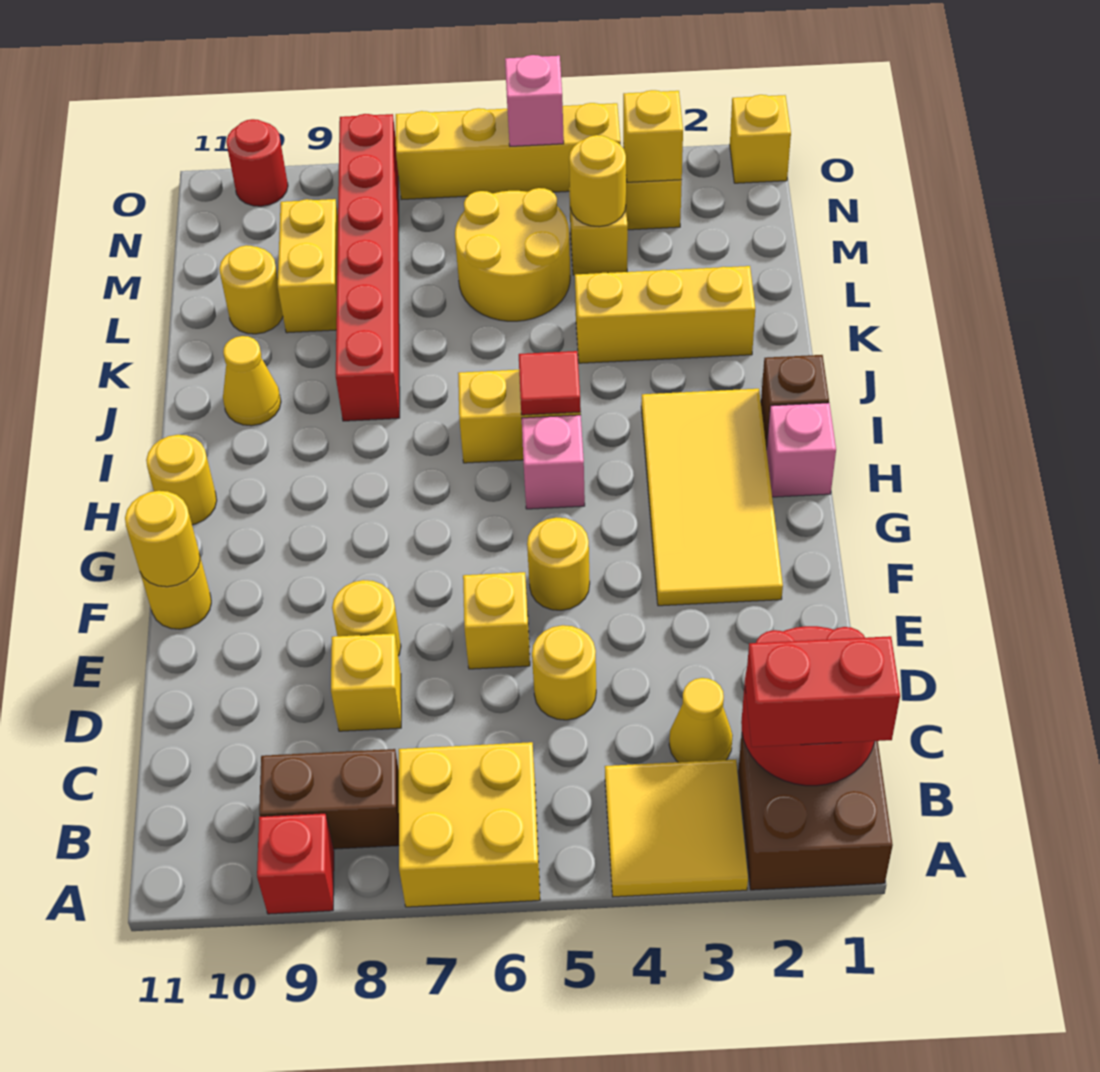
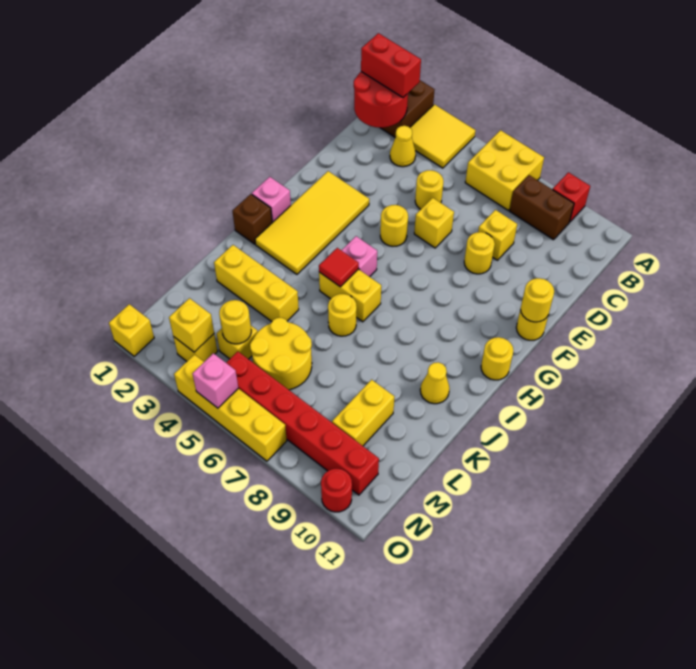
red 1x6 brick [336,114,400,421] -> red 1x6 brick turned to [226,352,379,495]
yellow 1x1 round brick [219,245,283,334] -> yellow 1x1 round brick moved to [328,294,357,336]

